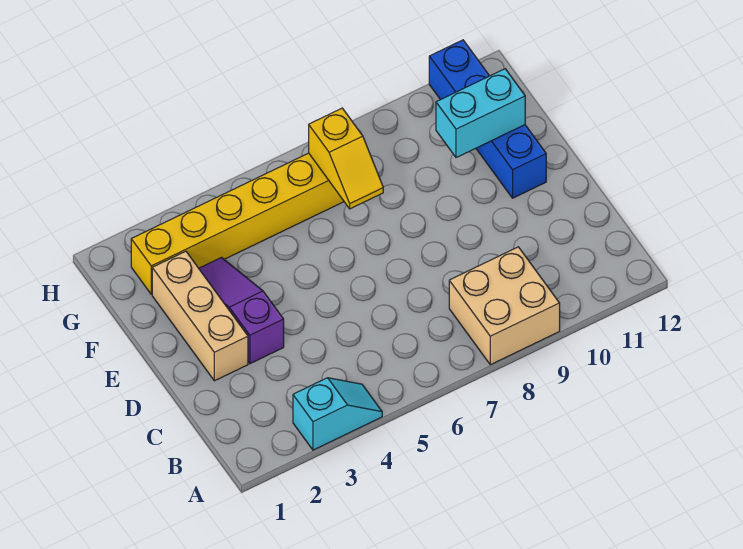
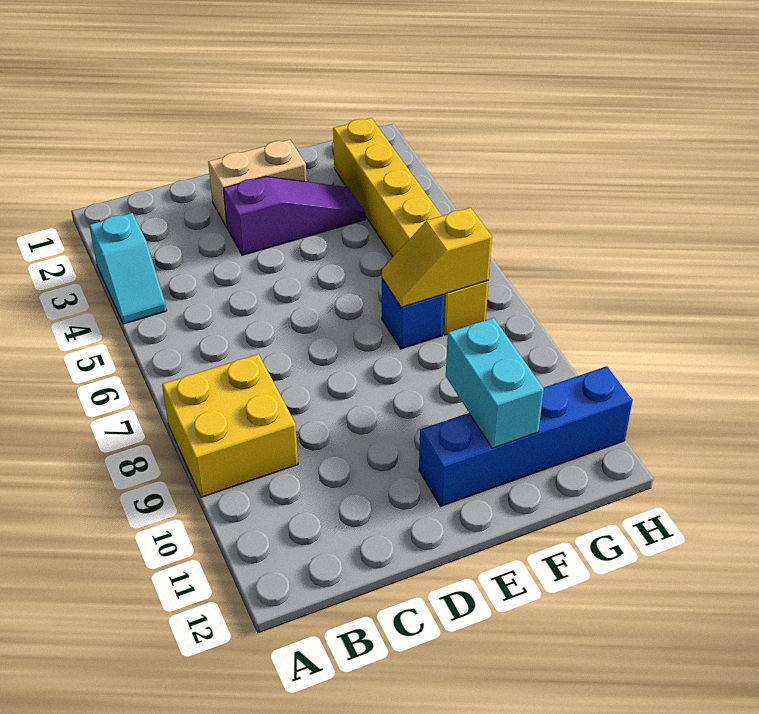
tan 2x2 brick [449,247,560,365] -> yellow 2x2 brick [162,354,298,497]
tan 1x3 brick [152,251,248,381] -> tan 1x2 brick [208,140,307,227]
none -> blue 1x1 brick [382,279,444,349]

